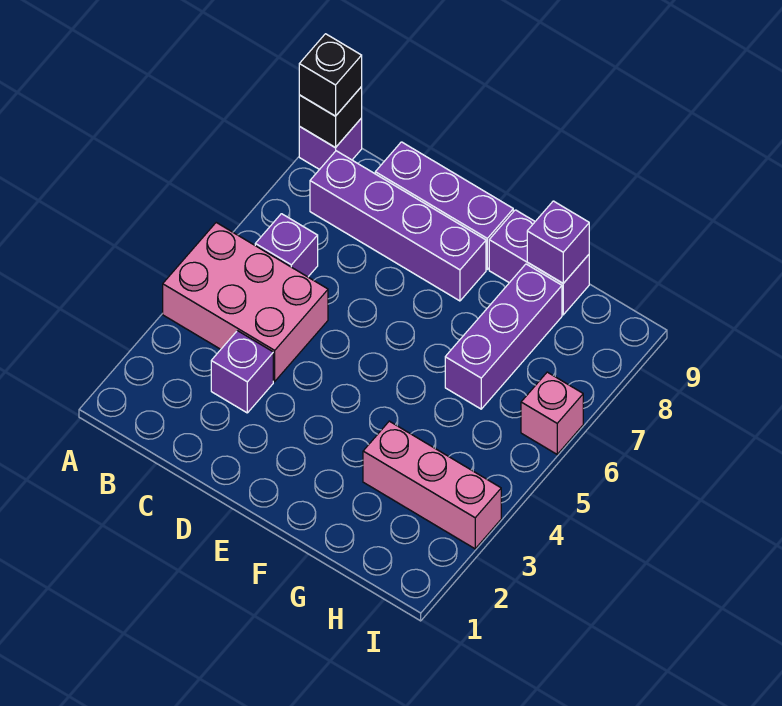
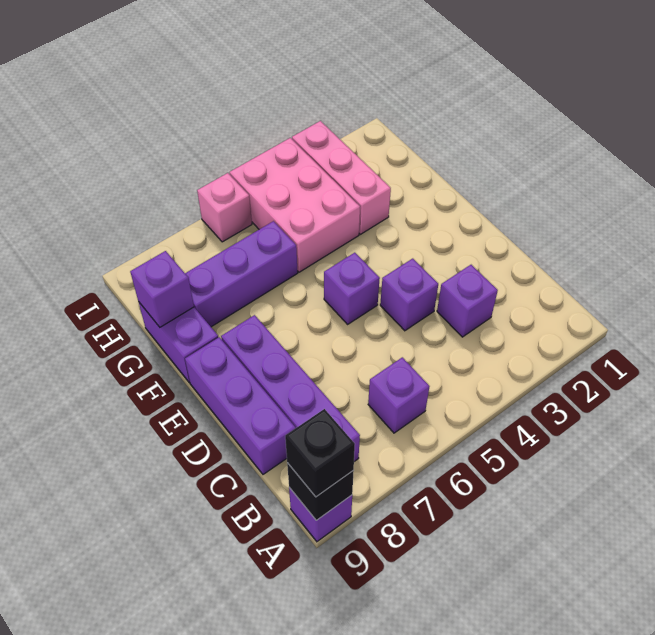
pink 2x3 brick [163,223,328,381] -> pink 2x3 brick moved to [230,138,360,272]
none -> purple 1x1 brick [380,259,438,331]
none -> purple 1x1 brick [324,253,380,324]

